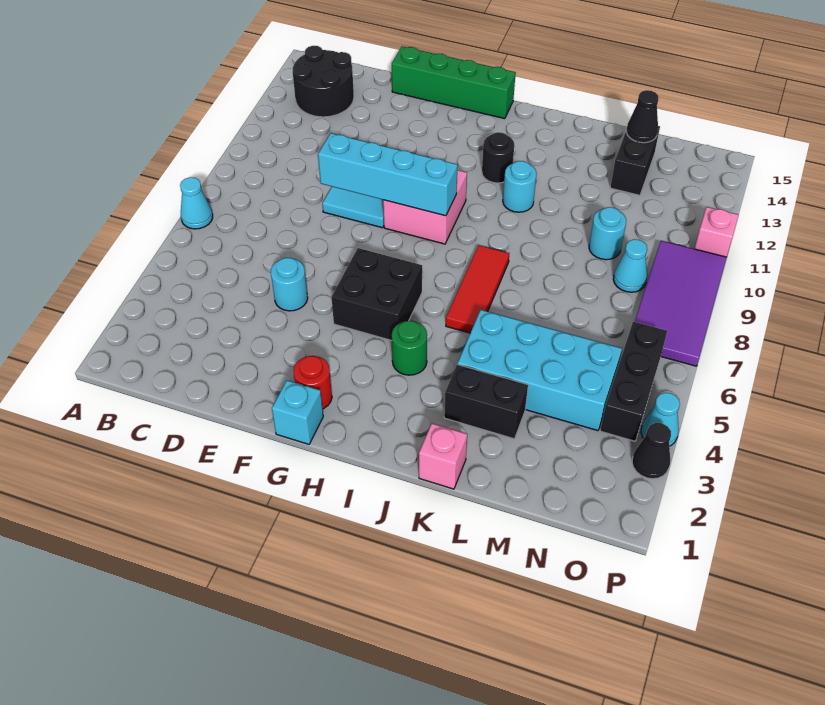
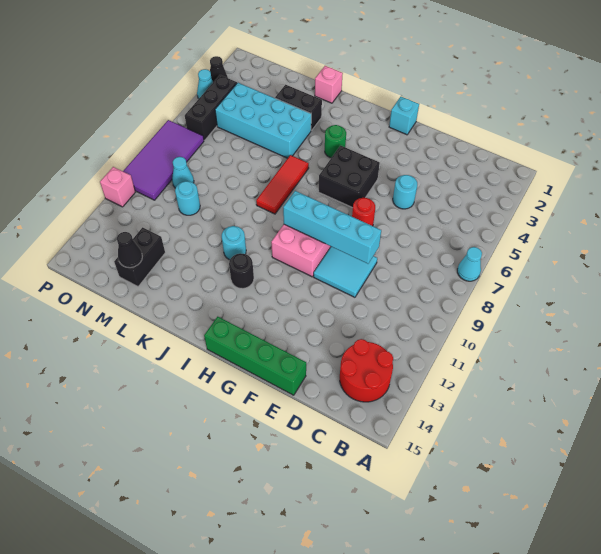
black 2x2 round brick [293,46,354,117] -> red 2x2 round brick [340,339,393,402]
red 1x1 round brick [293,356,332,409] -> red 1x1 round brick moved to [352,198,375,226]

